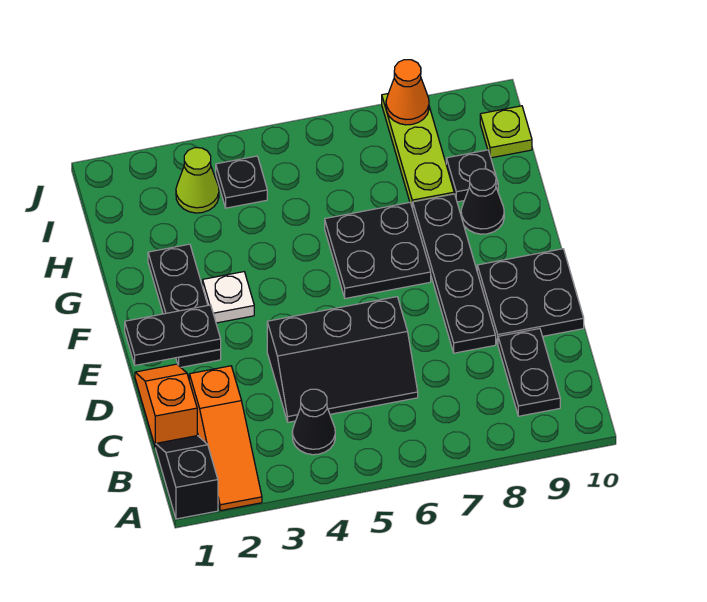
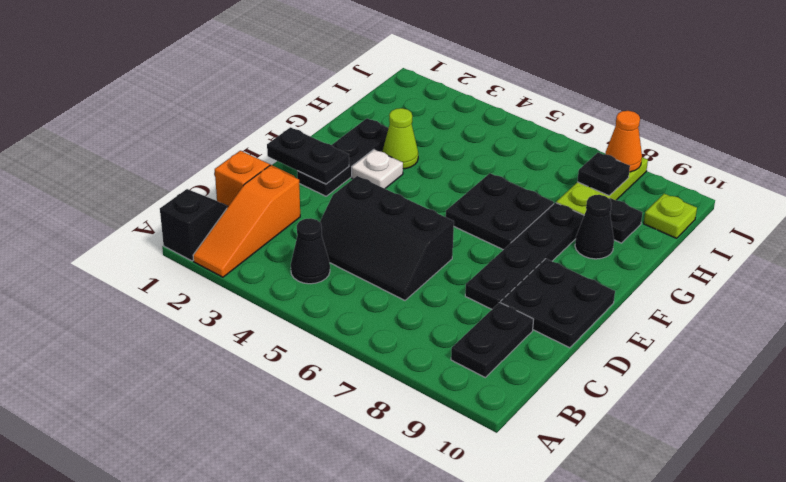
lime 1x1 cone [176,148,219,213] -> lime 1x1 cone moved to [382,108,418,169]
black 1x1 plate [216,156,267,208] -> black 1x1 plate moved to [577,152,630,196]

